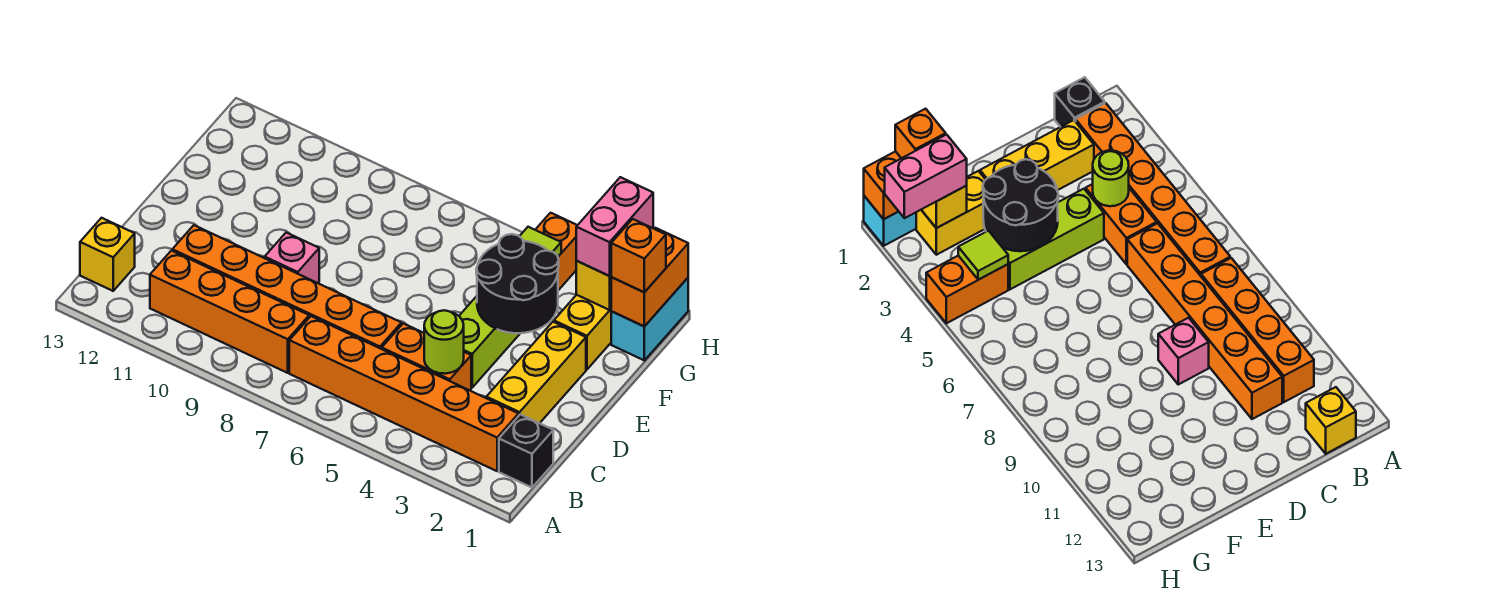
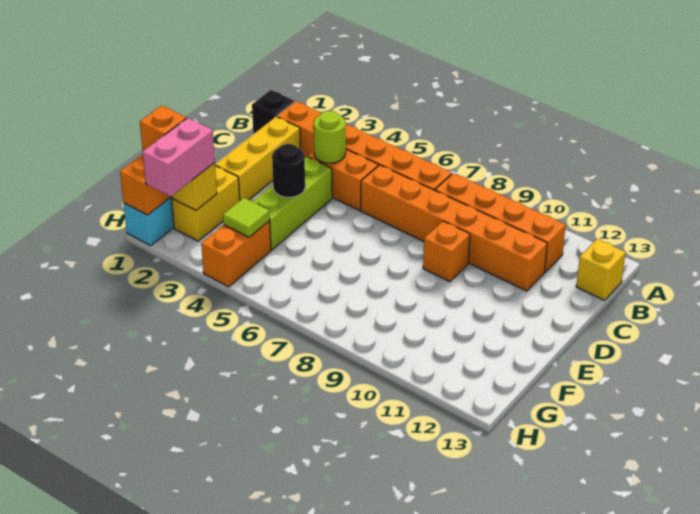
pink 1x1 brick [265,233,319,283] -> orange 1x1 brick [423,221,470,282]
black 2x2 round brick [476,234,559,333] -> black 1x1 round brick [272,144,305,197]

